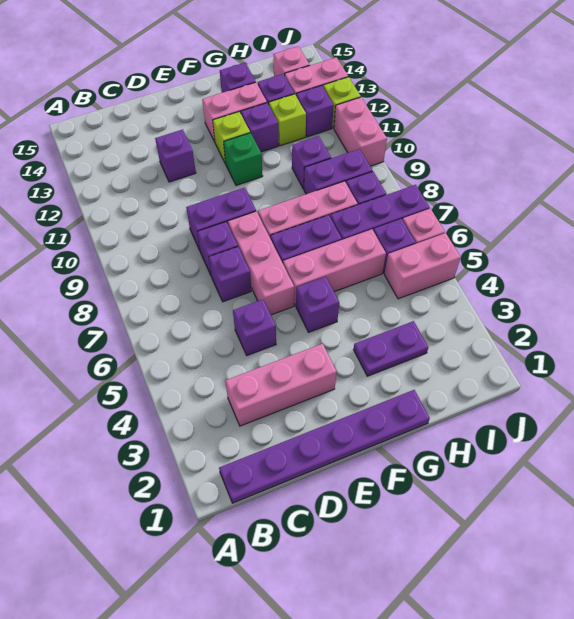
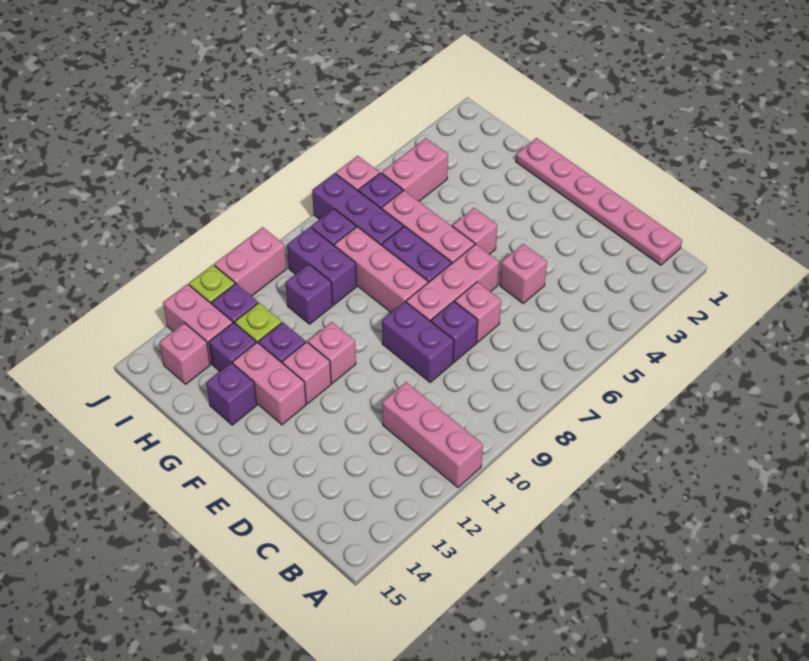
purple 1x6 plate [219,390,430,503] -> pink 1x6 plate [516,138,682,265]
pink 1x3 brick [225,344,337,426] -> pink 1x3 brick moved to [382,382,483,487]
purple 1x1 brick [233,299,276,355] -> pink 1x1 brick [500,244,547,303]
purple 1x1 brick [209,247,251,302] -> pink 1x1 brick [455,282,501,342]
purple 1x1 brick [155,130,196,182] -> none
purple 1x1 brick [296,277,339,332] -> pink 1x1 brick [452,208,497,254]
green 1x1 brick [224,133,263,185] -> pink 1x1 brick [308,322,356,383]
lime 1x1 brick [213,112,250,163] -> pink 1x1 brick [282,342,331,404]
purple 1x2 plate [354,321,428,376] -> none
pink 1x2 brick [384,233,461,299] -> pink 1x2 brick turned to [382,138,448,201]

